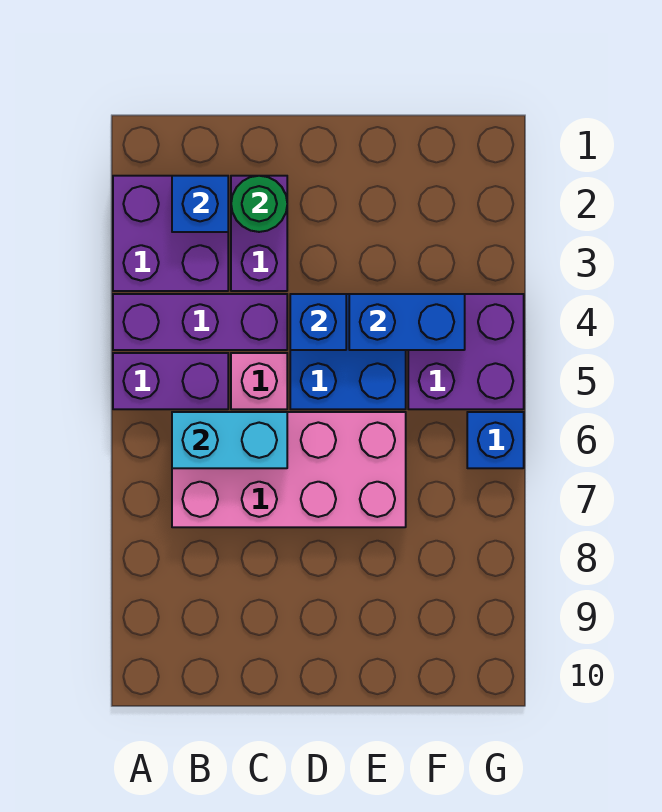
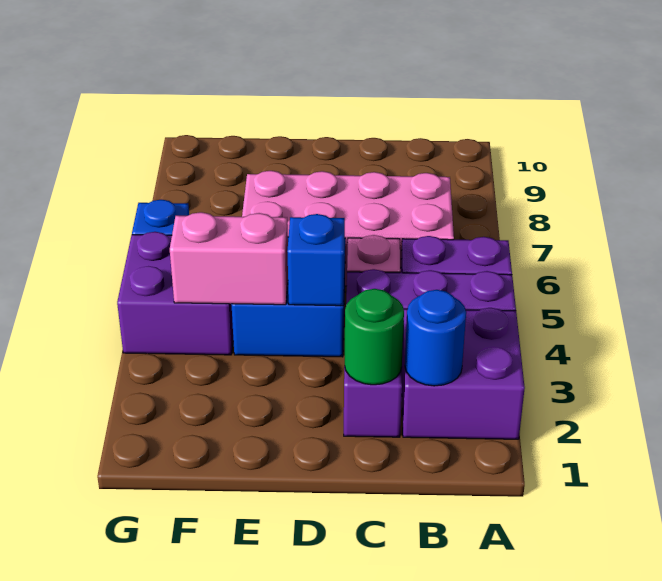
blue 1x1 brick [172,176,228,232] -> blue 1x1 round brick [405,290,466,386]
cyan 1x2 brick [172,412,287,468] -> none
blue 1x2 brick [349,294,465,350] -> pink 1x2 brick [170,212,288,305]

